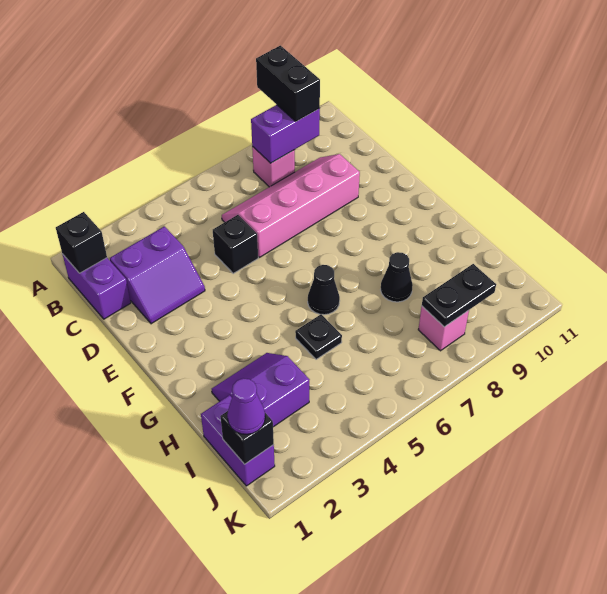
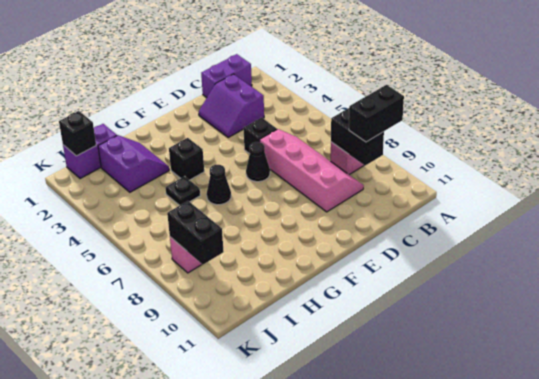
black 1x1 brick [56,212,107,273] -> black 1x1 brick moved to [169,138,204,180]
purple 1x2 brick [251,105,320,163] -> black 1x2 brick [331,108,384,165]
black 1x1 cone [381,252,413,302] -> black 1x1 cone moved to [246,142,270,182]
purple 1x1 cone [227,378,265,434] -> none
black 1x2 plate [422,264,496,327] -> black 1x2 brick [167,201,224,265]

